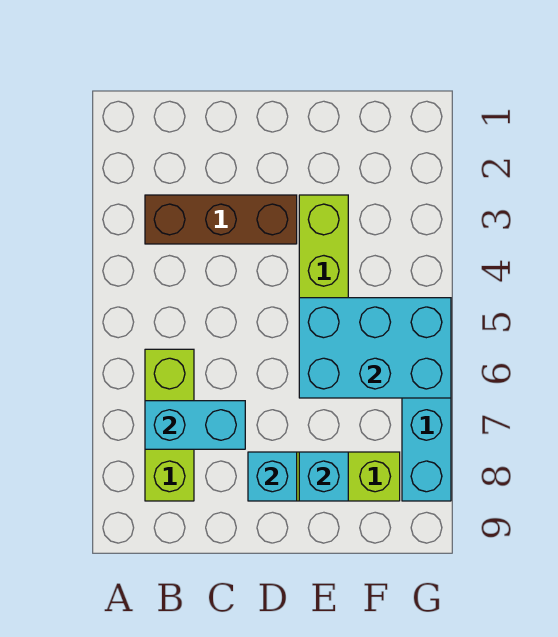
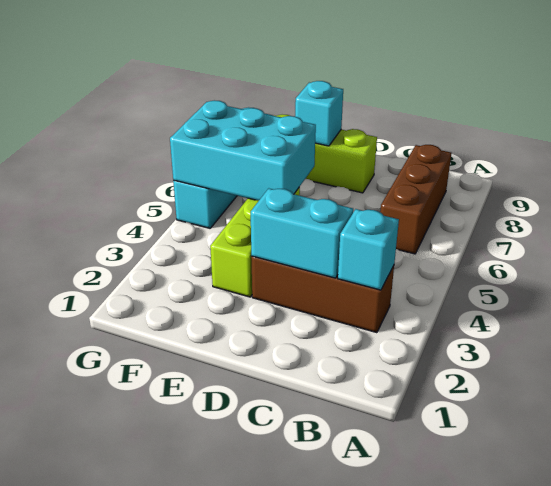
lime 1x3 brick [145,349,194,501] -> brown 1x3 brick [380,145,451,254]
cyan 1x2 brick [145,401,245,449] -> cyan 1x2 brick moved to [251,188,353,278]
cyan 1x1 brick [248,452,297,501] -> cyan 1x1 brick moved to [338,209,399,290]

